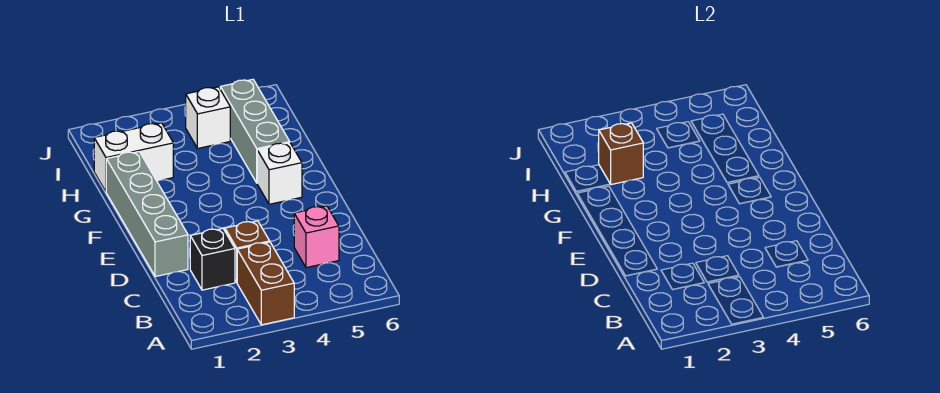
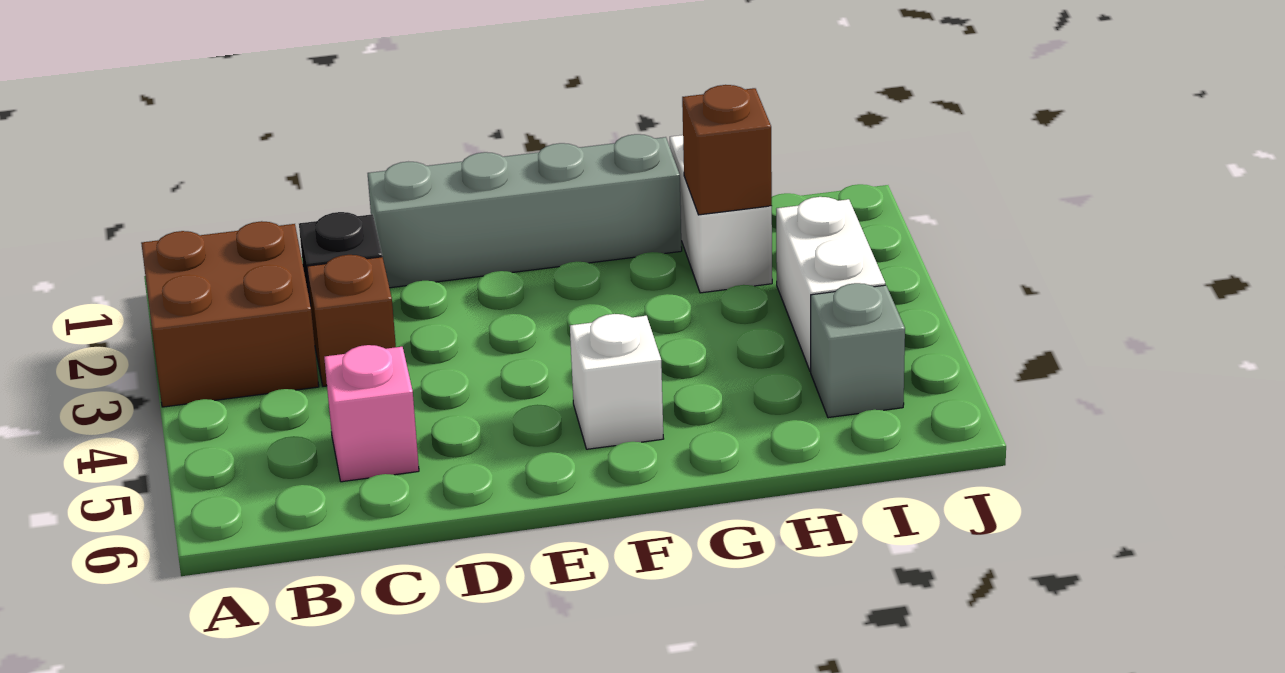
brown 1x2 brick [237,242,294,325] -> brown 2x2 brick [141,221,319,407]
grey 1x3 brick [220,79,290,183] -> grey 1x1 brick [811,283,905,418]
white 1x1 brick [186,87,230,148] -> white 1x2 brick [776,197,885,371]

